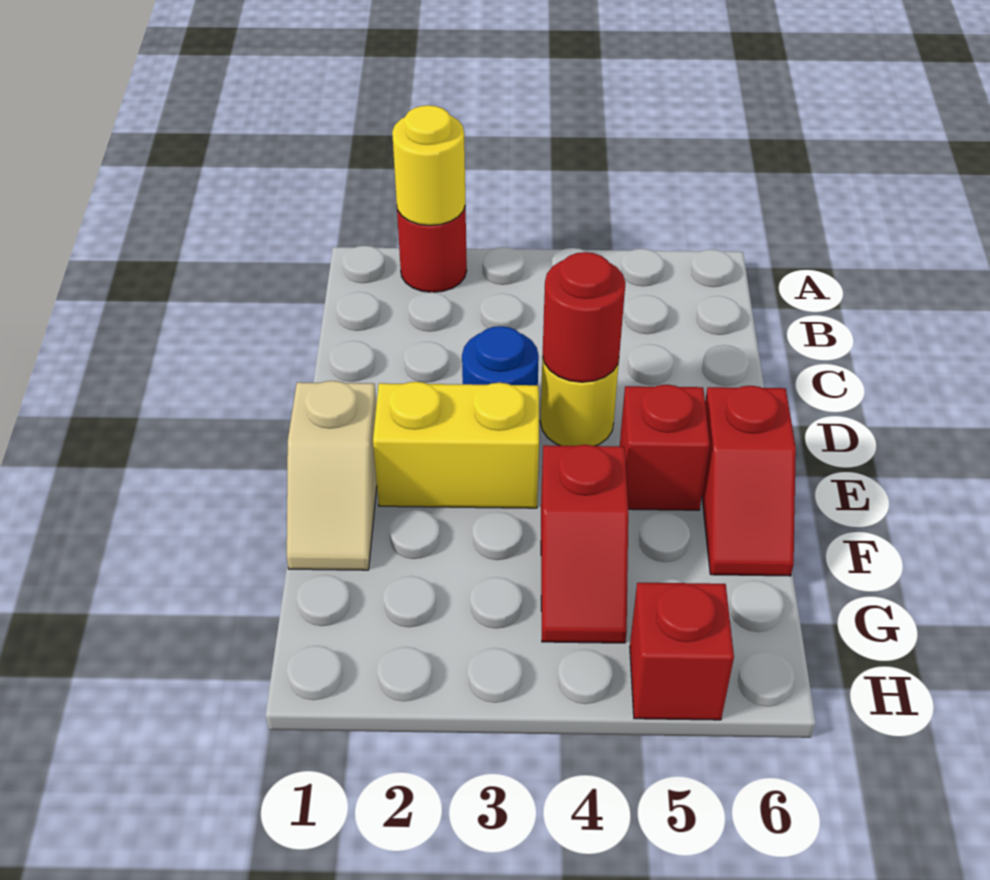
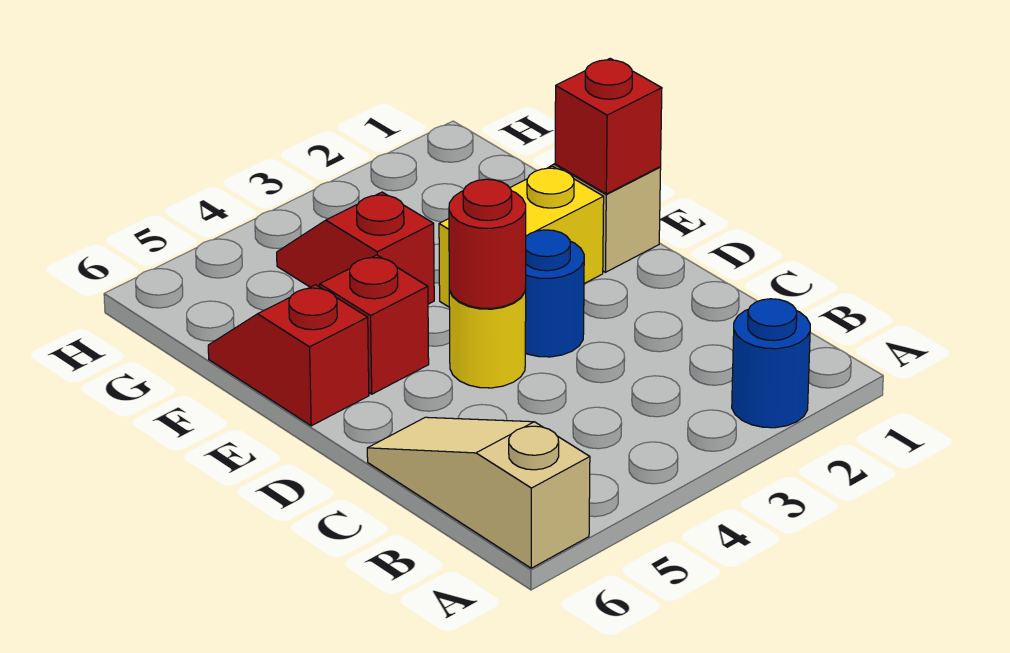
red 1x1 round brick [397,205,467,292] -> blue 1x1 round brick [732,299,810,428]
yellow 1x1 round brick [392,105,465,226] -> none
none -> tan 1x3 slope [367,417,590,568]
red 1x1 brick [630,583,734,720] -> red 1x1 brick moved to [555,58,662,194]

